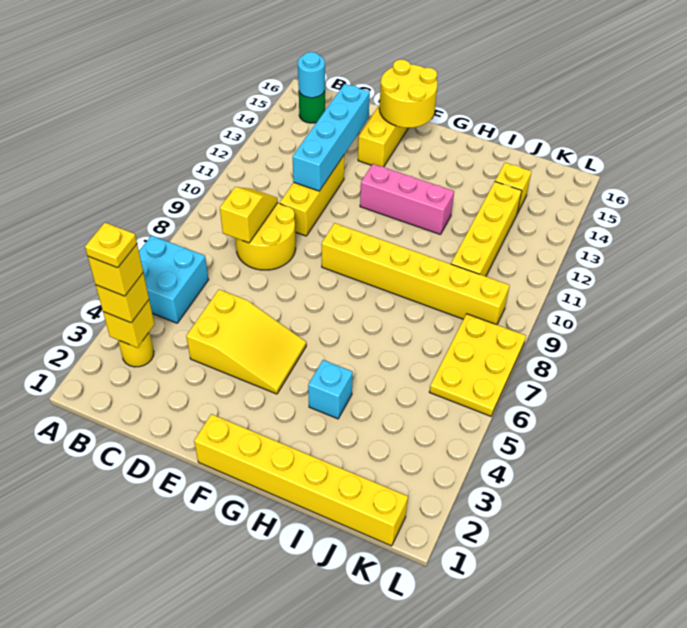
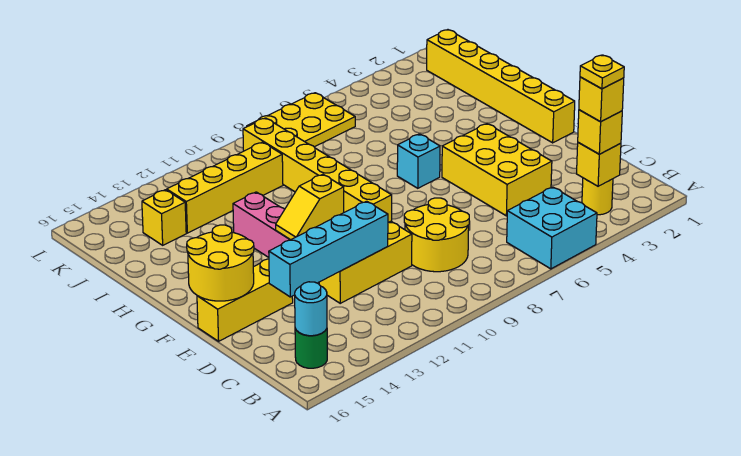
yellow 1x2 slope [220,187,278,243] -> yellow 1x2 slope moved to [276,174,344,240]
yellow 2x3 slope [186,290,306,394] -> yellow 2x3 brick [442,124,552,216]
cyan 1x1 brick [308,360,353,419] -> cyan 1x1 brick moved to [397,134,440,188]

